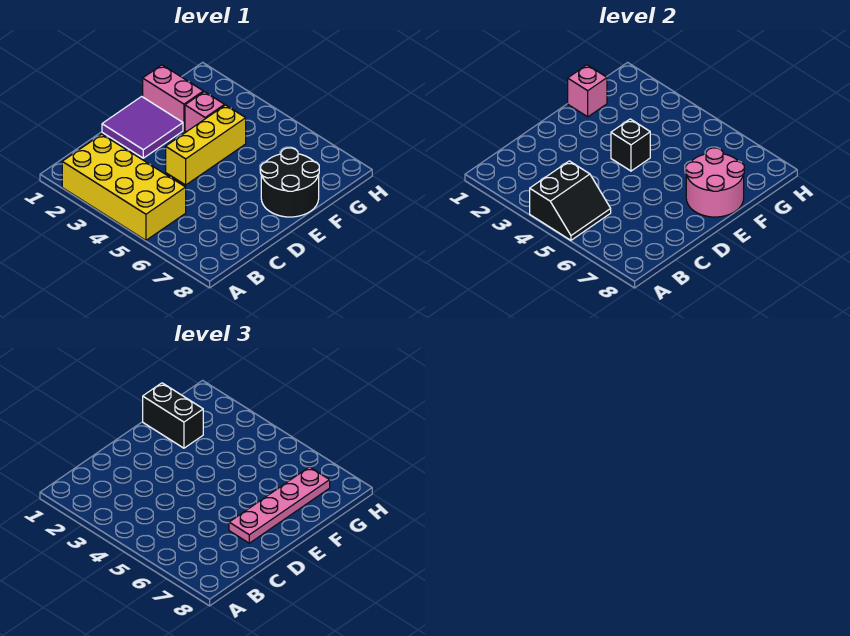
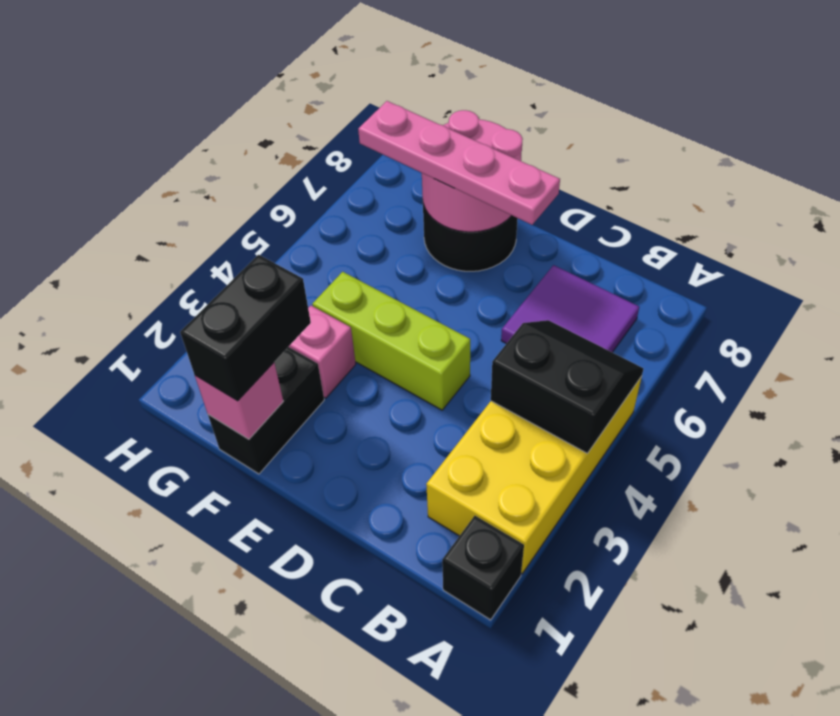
purple 2x2 tile [102,97,183,158] -> purple 2x2 tile moved to [501,265,639,352]
yellow 1x3 brick [166,105,246,185] -> lime 1x3 brick [312,272,470,410]
black 1x1 brick [611,119,650,171] -> black 1x1 brick moved to [442,516,524,620]
pink 1x2 brick [143,65,203,130] -> black 1x2 brick [208,347,324,474]

